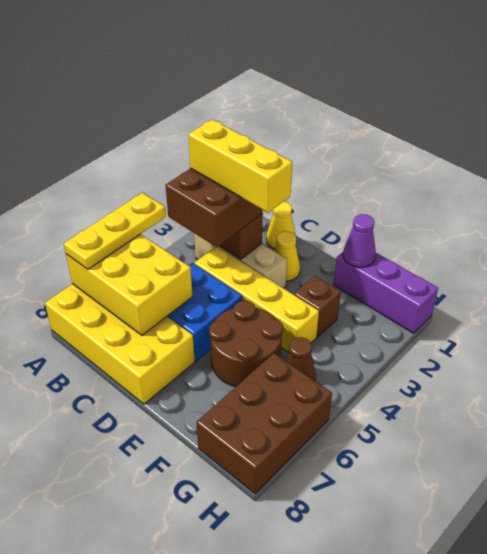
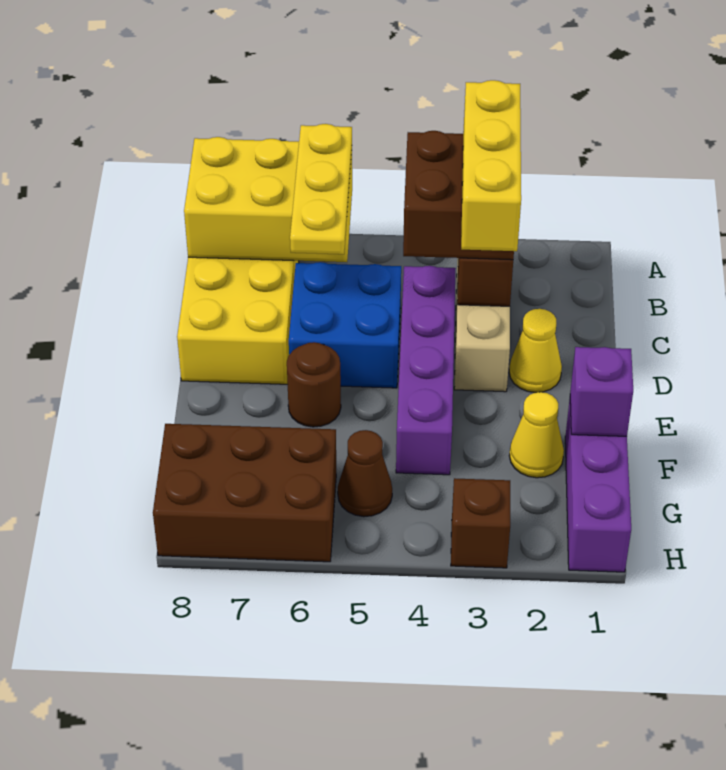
yellow 1x3 plate [64,193,166,269] -> yellow 1x3 plate turned to [290,124,352,254]
yellow 2x3 brick [66,234,192,335] -> yellow 2x3 brick turned to [184,137,352,262]
yellow 1x1 cone [266,202,296,249] -> yellow 1x1 cone moved to [509,392,564,478]
yellow 1x4 brick [195,247,319,353] -> purple 1x4 brick [396,266,456,475]
brown 2x2 round brick [209,301,283,387] -> brown 1x1 round brick [287,342,341,427]
purple 1x1 cone [343,214,376,267] -> purple 1x1 brick [570,347,633,436]
brown 1x1 brick [294,276,341,337] -> brown 1x1 brick moved to [451,478,510,568]

